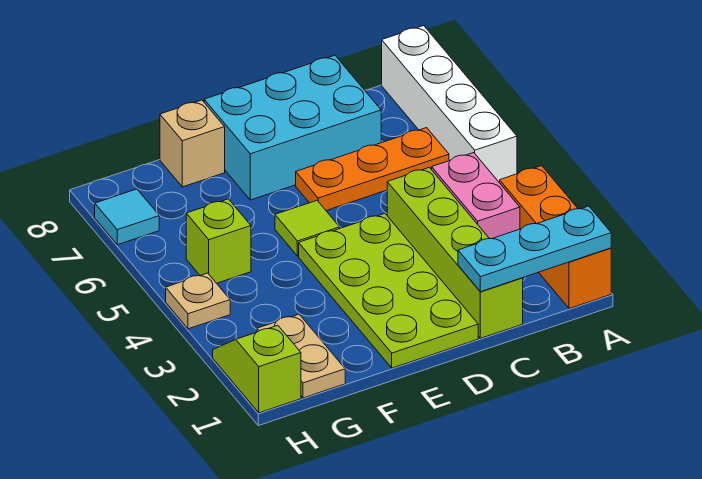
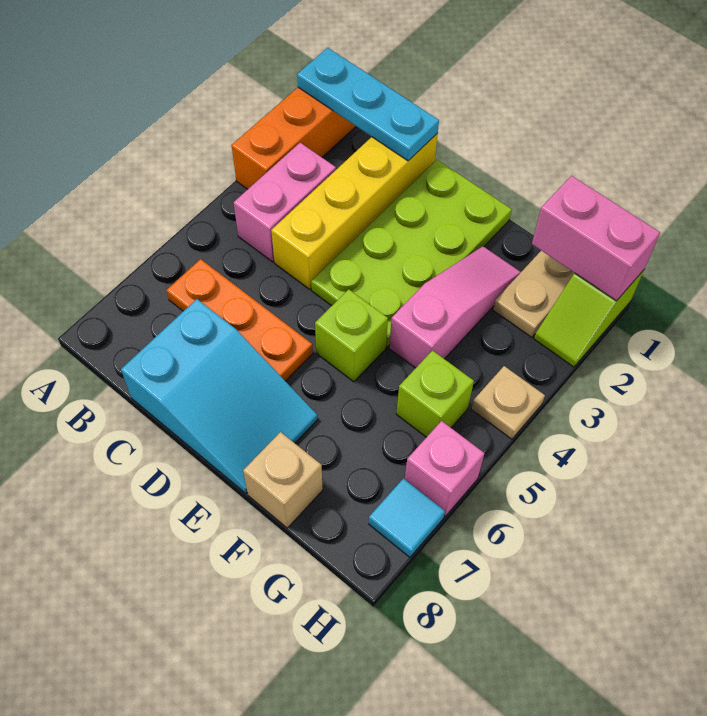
white 1x4 brick [382,26,517,183] -> none
lime 1x4 brick [387,167,523,338] -> yellow 1x4 brick [271,133,438,290]
cyan 2x3 brick [204,55,381,200] -> cyan 2x3 slope [121,299,318,494]
lime 1x1 tile [275,200,340,256] -> lime 1x1 brick [315,289,388,382]
none -> pink 1x3 slope [389,246,521,368]
none -> pink 1x2 brick [532,176,660,301]
none -> pink 1x1 brick [405,421,484,516]

